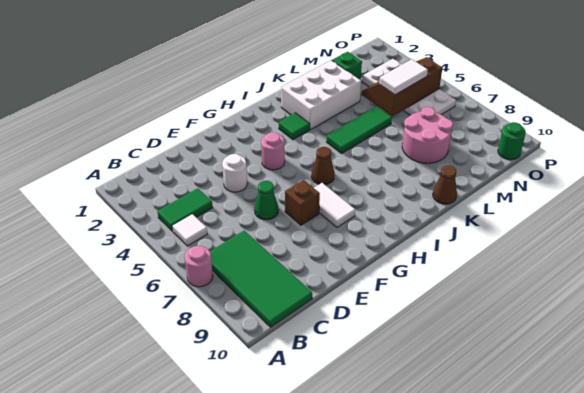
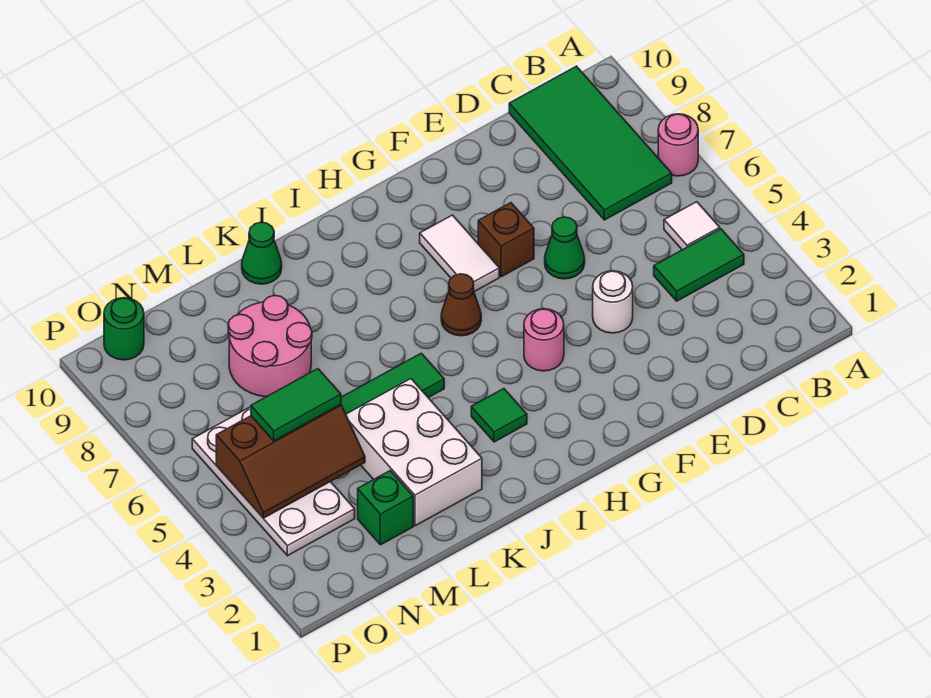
white 2x3 brick [281,60,361,130] -> white 2x3 brick turned to [346,379,482,526]
brown 1x1 cone [433,166,457,204] -> green 1x1 cone [242,222,282,284]
white 1x2 tile [379,59,428,95] -> green 1x2 tile [251,369,341,441]

